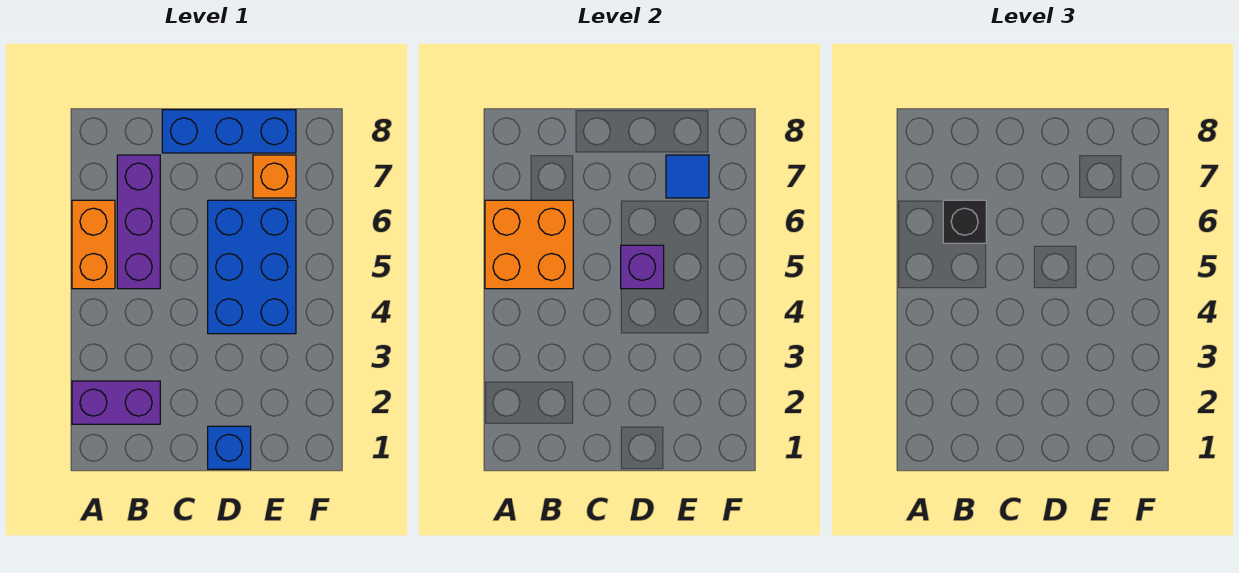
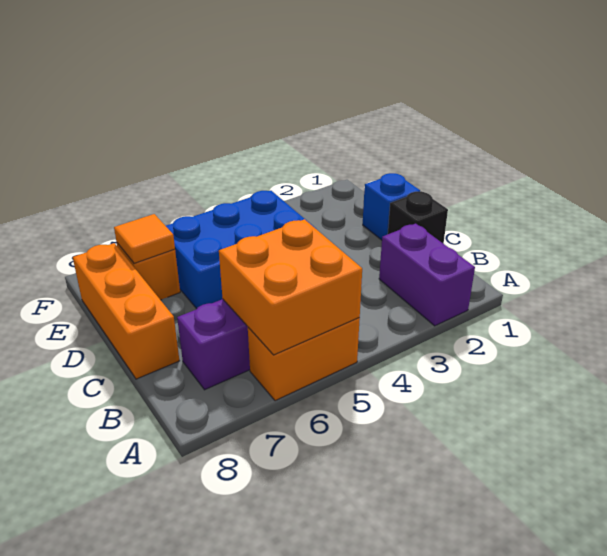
black 1x1 brick [943,200,986,243] -> black 1x1 brick moved to [388,191,448,244]
blue 1x3 brick [162,110,296,153] -> orange 1x3 brick [73,243,179,379]
purple 1x1 brick [621,245,664,289] -> none
blue 1x1 tile [666,155,709,198] -> orange 1x1 tile [114,214,175,263]

